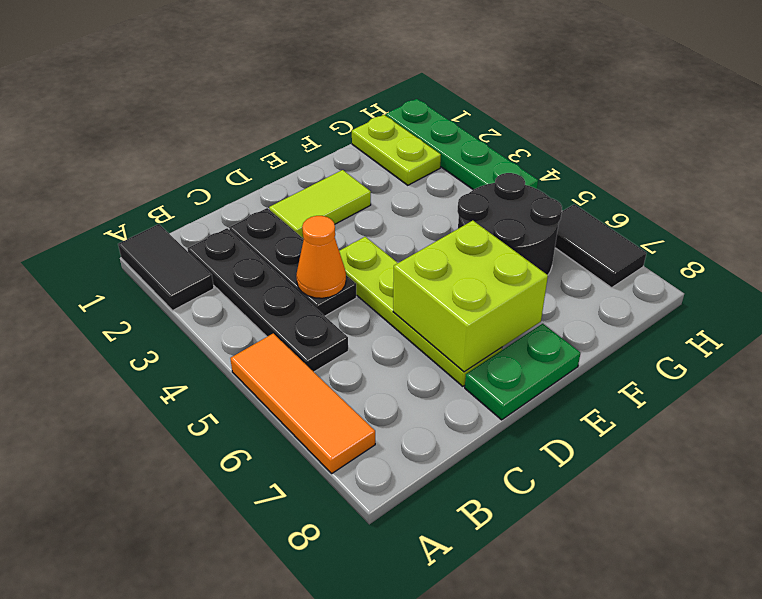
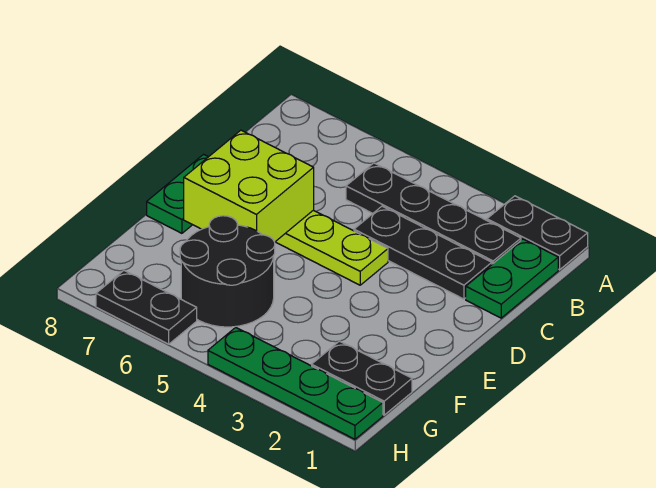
black 1x2 tile [118,224,214,310] -> black 1x2 plate [487,196,588,270]
orange 1x3 tile [230,334,375,473] -> none
none -> green 1x2 plate [466,239,558,318]
orange 1x1 cone [296,216,346,298] -> none
lime 1x2 tile [269,170,371,238] -> none
lime 1x2 plate [352,115,441,185] -> black 1x2 plate [312,341,412,415]
black 1x2 tile [555,204,646,288] -> black 1x2 plate [96,271,197,344]

